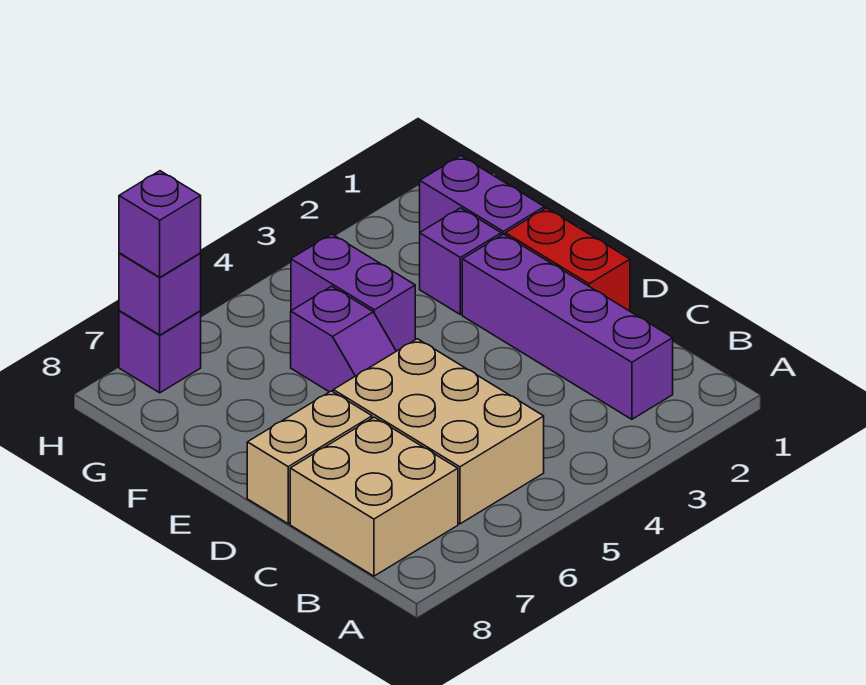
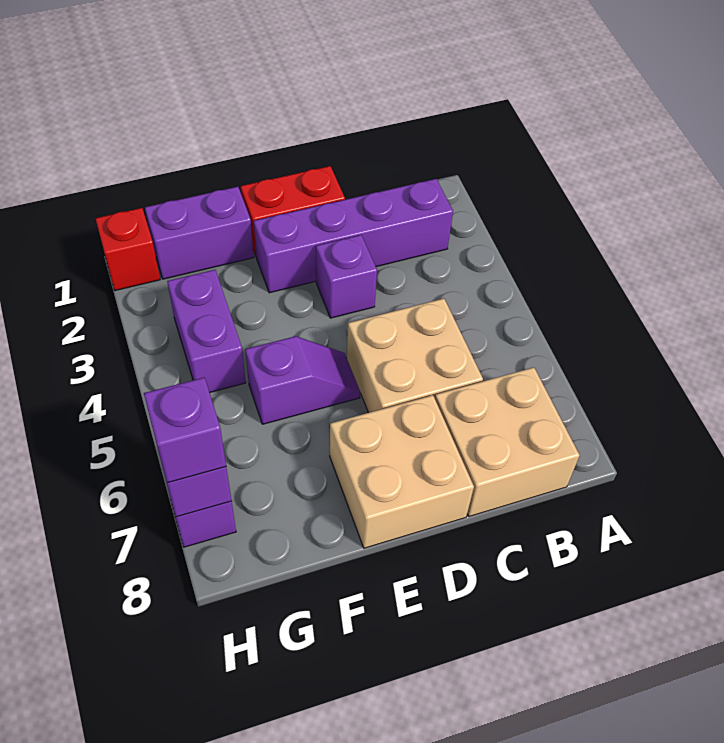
tan 2x3 brick [333,339,544,524] -> tan 2x2 brick [347,299,483,413]
tan 1x2 brick [247,391,372,524] -> tan 2x2 brick [330,395,474,548]
purple 1x1 brick [420,208,501,315] -> purple 1x1 brick moved to [316,235,377,318]
purple 1x2 brick [291,234,415,351] -> purple 1x2 brick turned to [167,270,246,392]
none -> red 1x1 brick [95,208,160,291]

